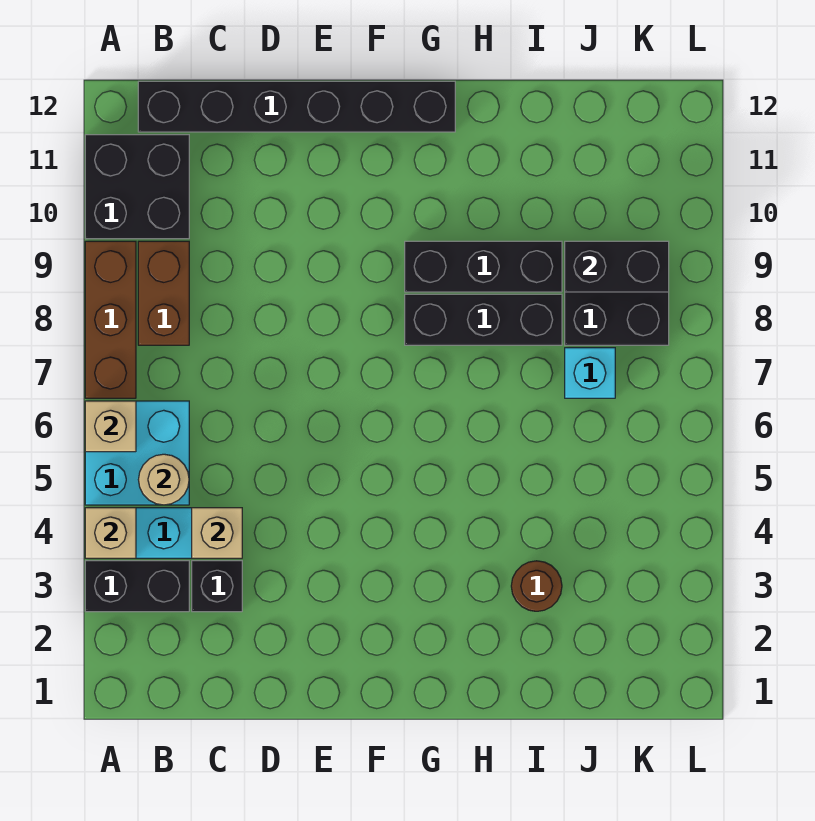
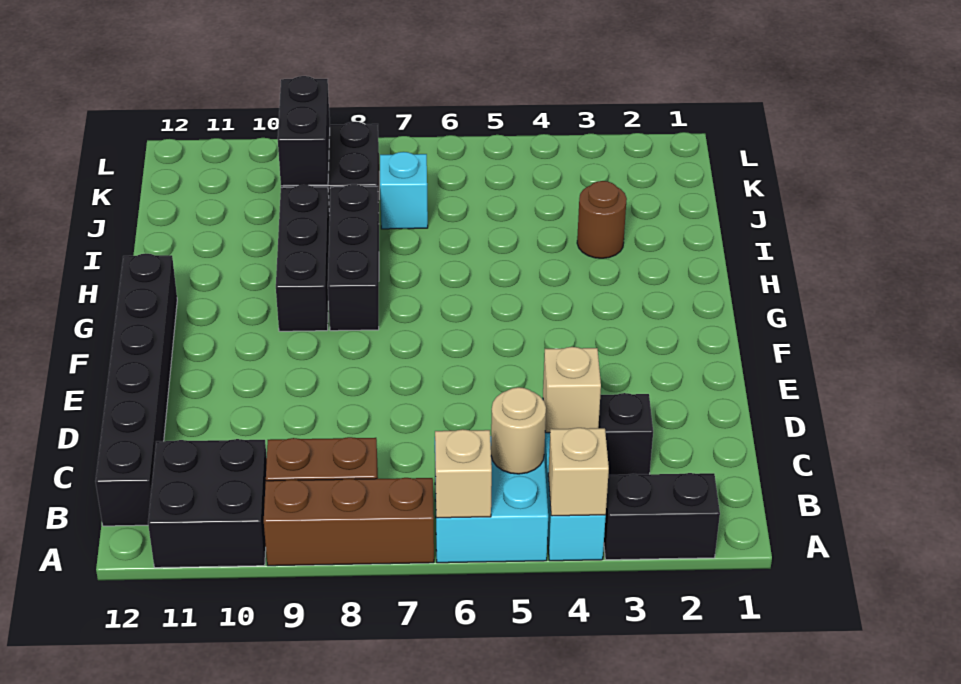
black 1x2 brick [85,561,189,612] -> black 1x2 brick turned to [604,473,720,560]

